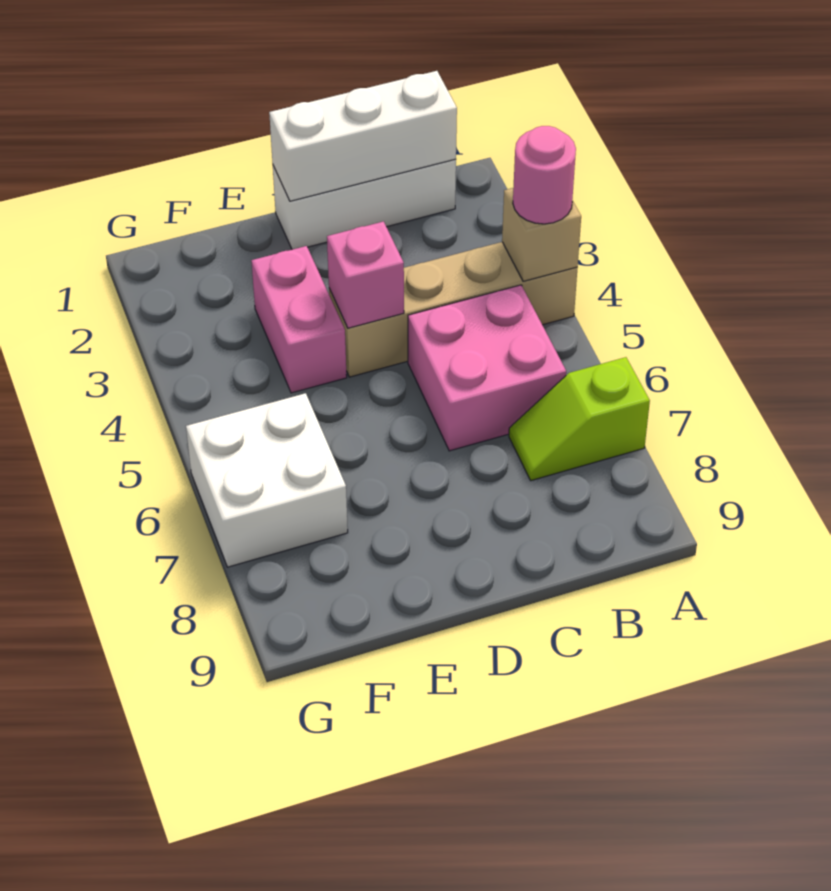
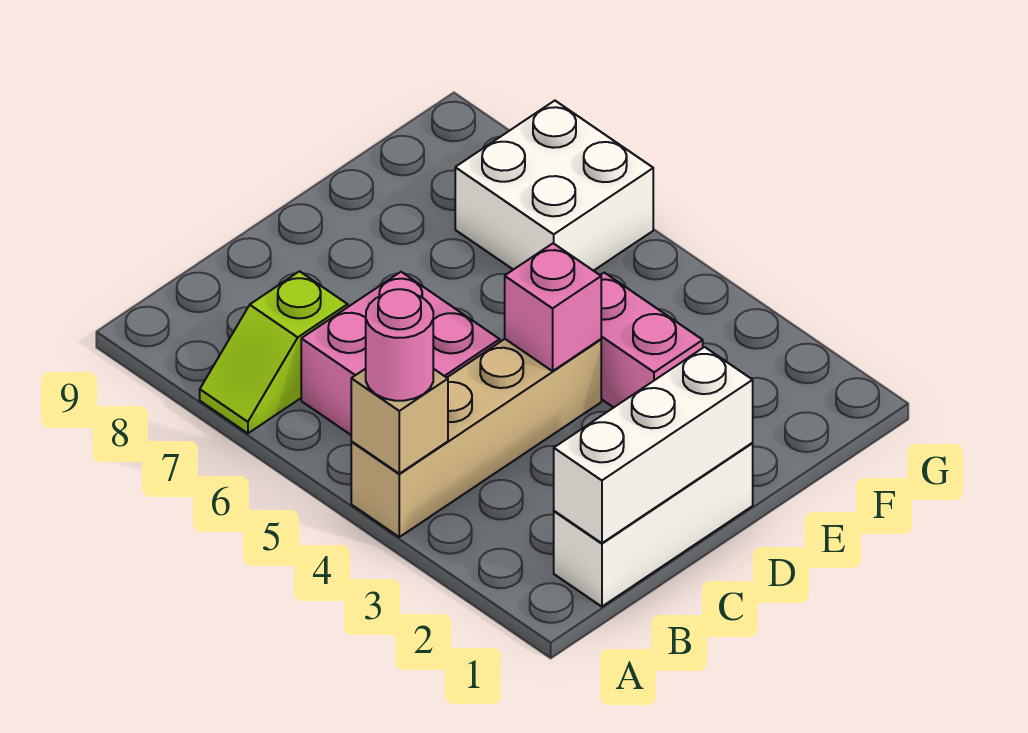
lime 1x2 slope [509,357,650,481] -> lime 1x2 slope turned to [200,271,348,433]

